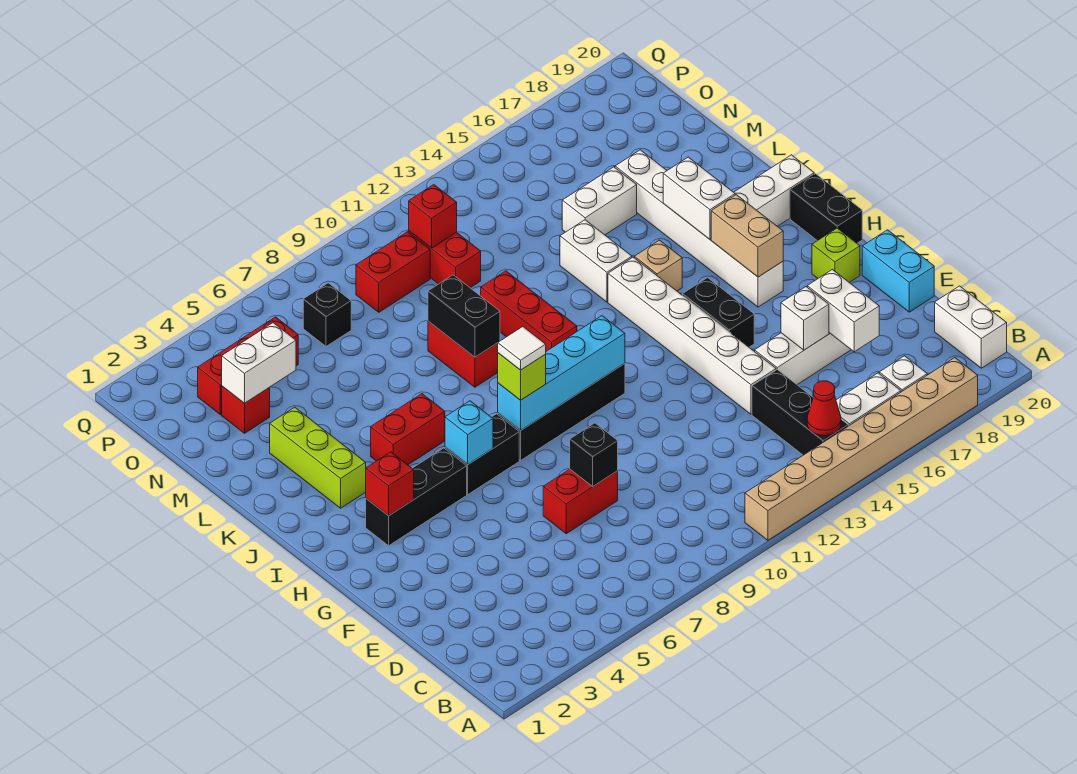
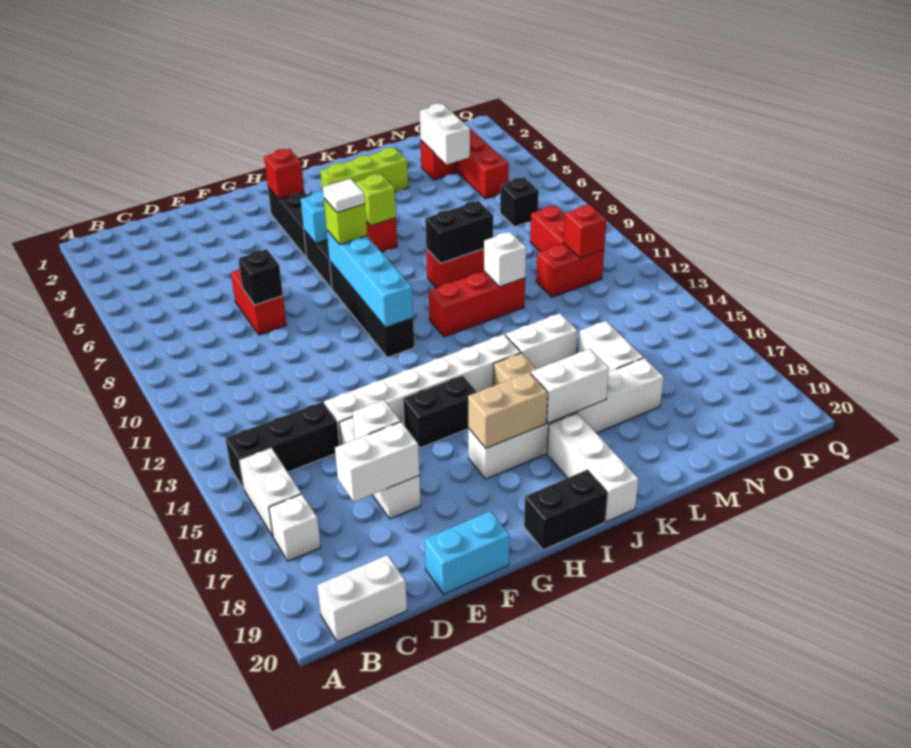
tan 1x8 brick [745,358,978,540] -> none
red 1x1 cone [807,381,841,436] -> none
lime 1x1 brick [812,228,860,283] -> lime 1x1 brick moved to [356,174,396,226]
none -> white 1x1 brick [484,232,526,287]

